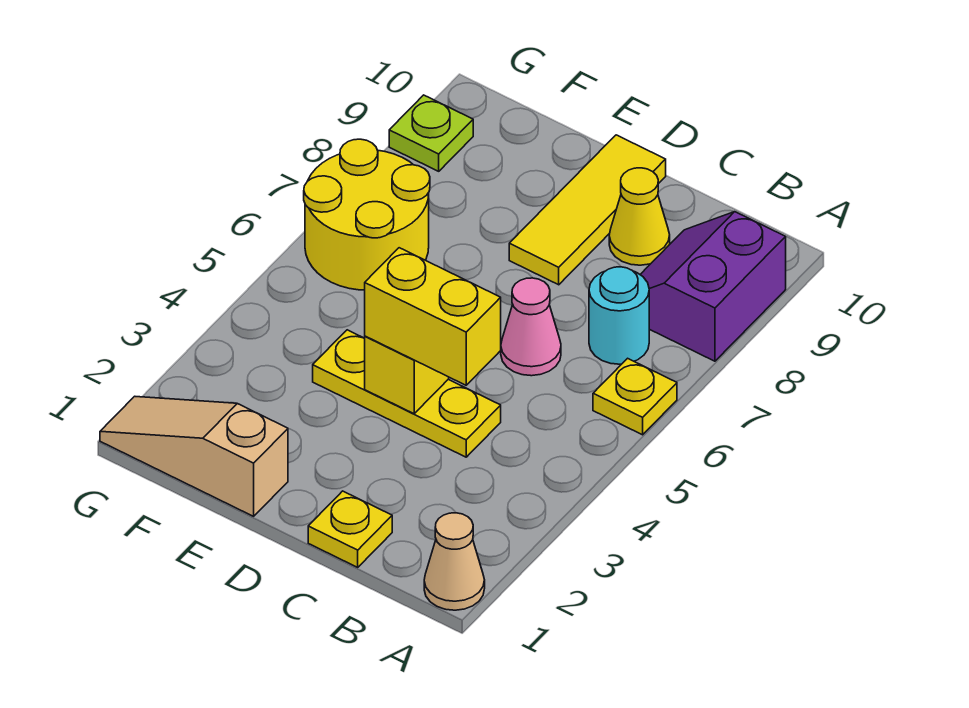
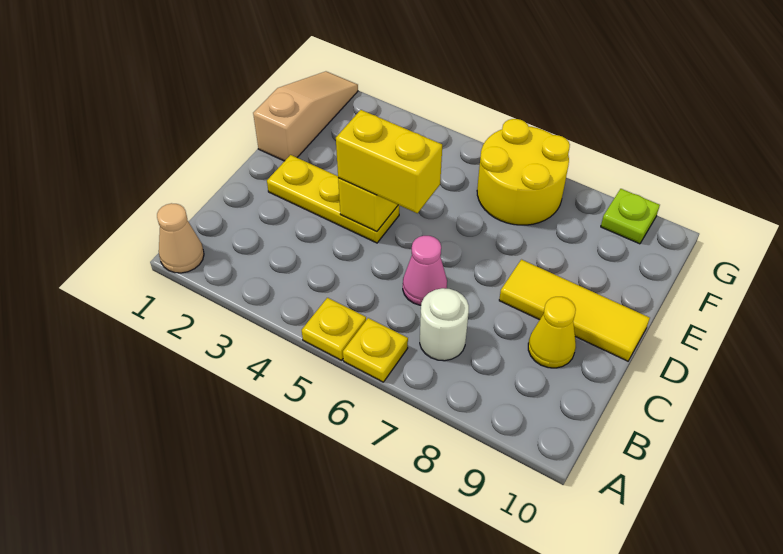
purple 2x2 slope [640,212,786,361] -> none
cyan 1x1 round brick [589,267,649,364] -> white 1x1 round brick [420,288,469,361]
yellow 1x1 plate [308,491,392,567] -> yellow 1x1 plate moved to [302,298,366,360]
yellow 1x3 plate [313,330,501,457] -> yellow 1x3 plate turned to [267,155,399,243]
yellow 1x2 brick [365,248,501,385] -> yellow 1x2 brick turned to [336,110,442,213]

